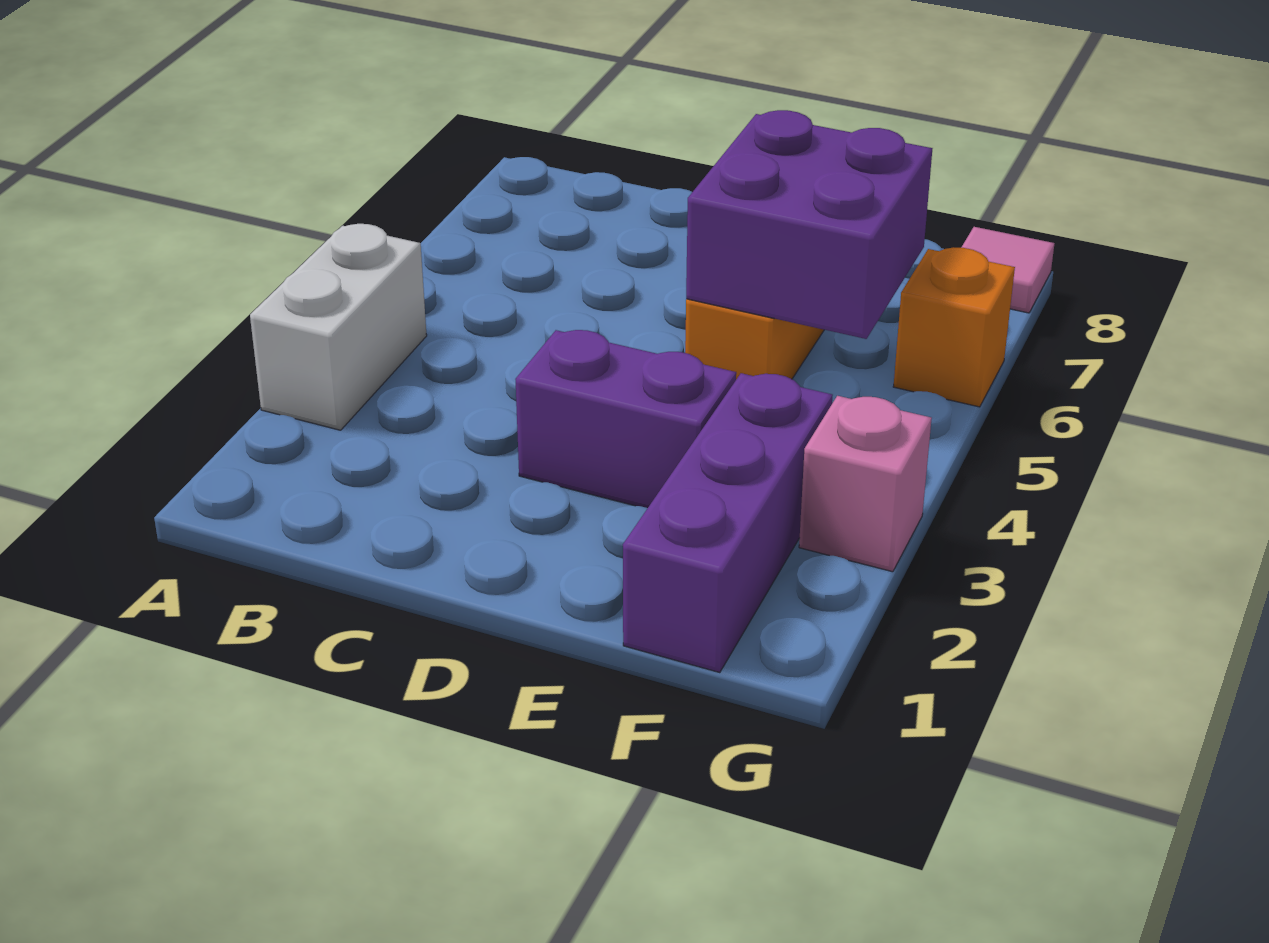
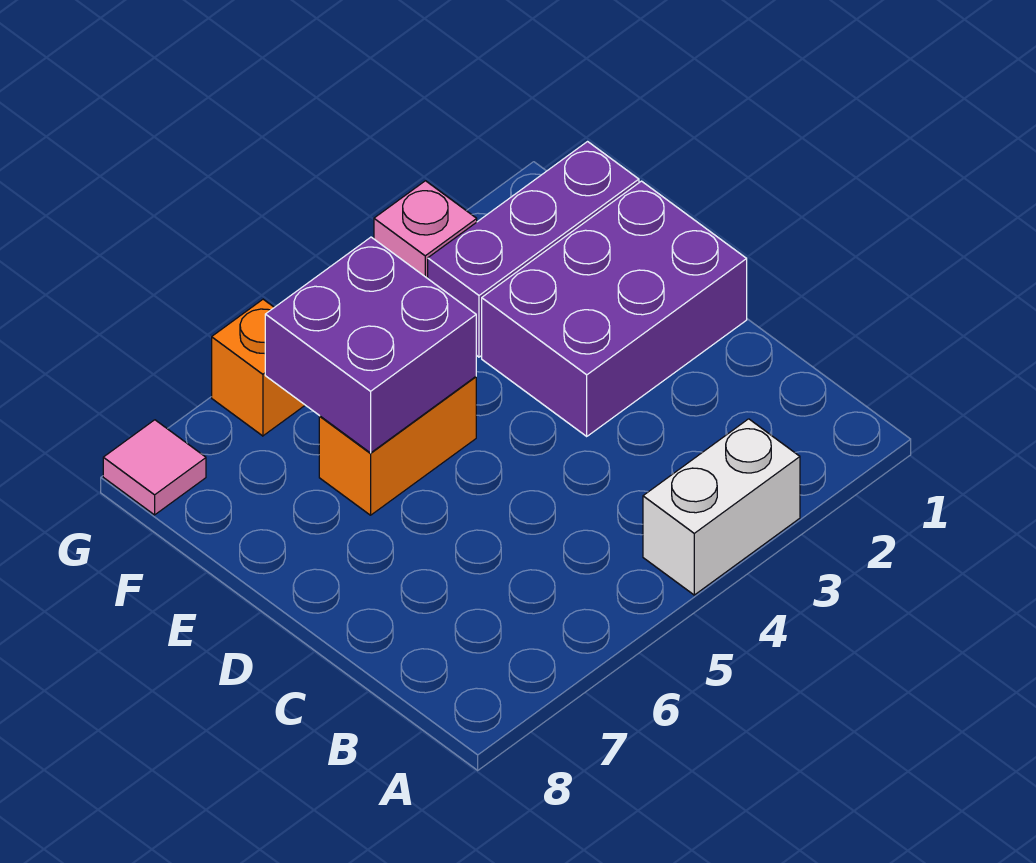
purple 1x2 brick [515,330,736,508] -> purple 2x3 brick [482,181,747,436]

